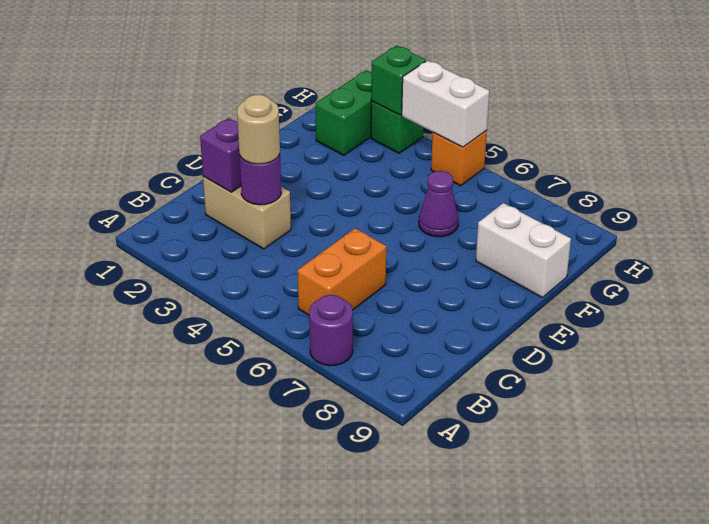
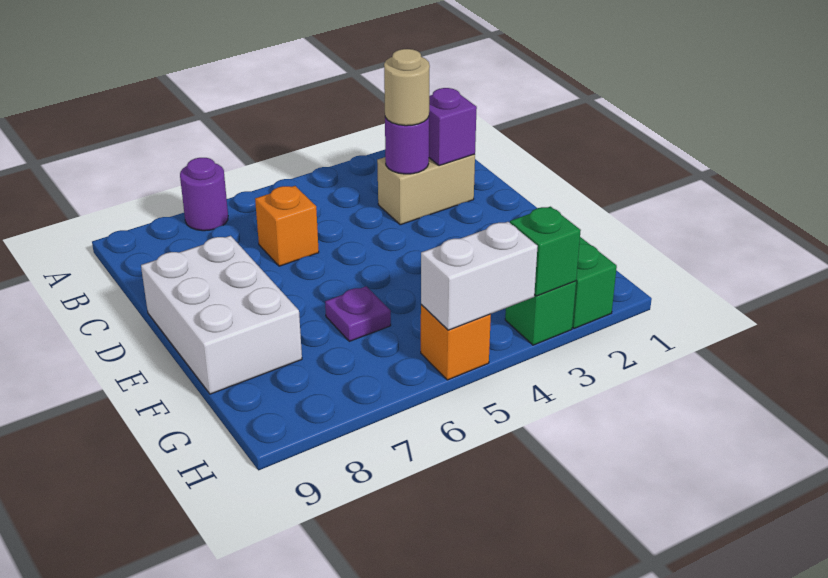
orange 1x2 brick [298,228,386,315] -> orange 1x1 brick [255,186,319,266]
purple 1x1 cone [419,171,458,237] -> purple 1x1 plate [325,286,391,341]
white 1x2 brick [476,203,571,297] -> white 2x3 brick [141,236,302,394]

